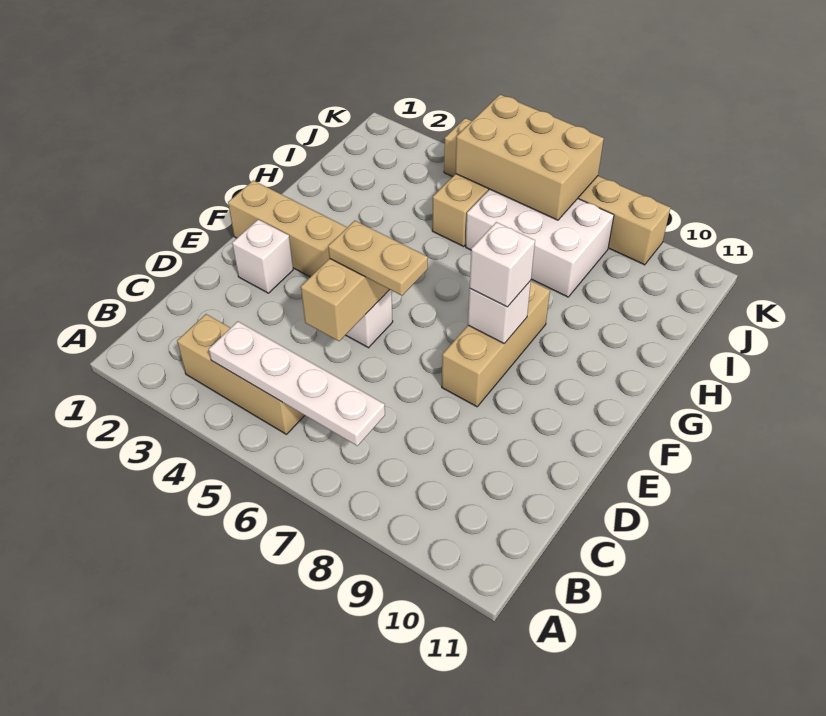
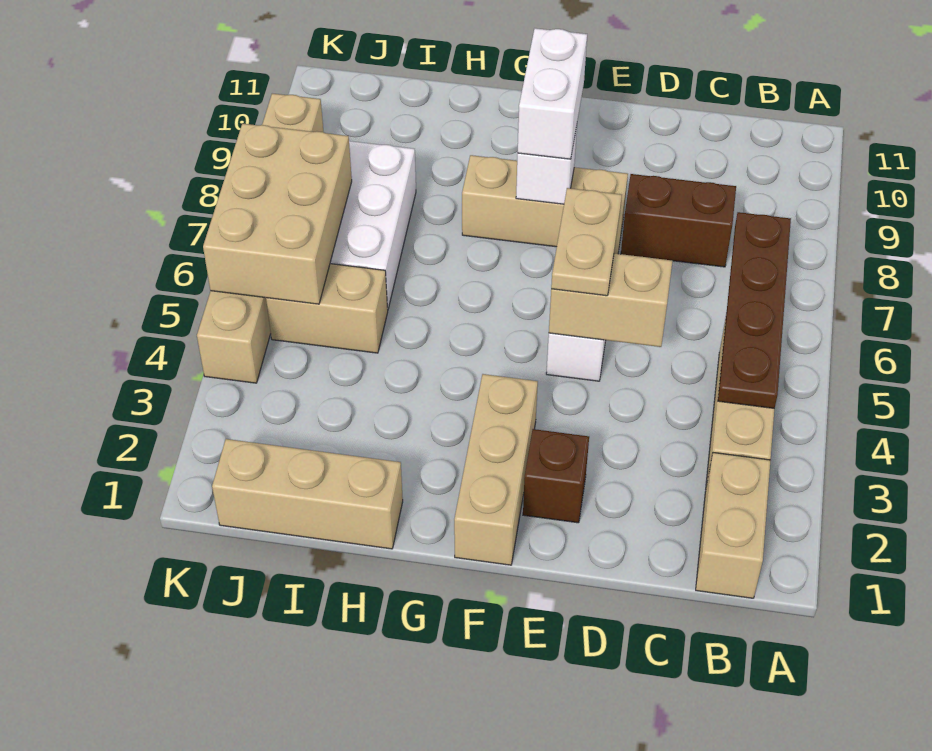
none -> tan 1x2 brick [696,453,771,598]
white 1x4 plate [209,321,385,446] -> brown 1x4 plate [718,212,791,408]
none -> brown 1x2 brick [621,174,736,267]
white 1x1 brick [232,220,293,293] -> brown 1x1 brick [523,429,589,523]
white 1x1 brick [470,222,535,307] -> white 1x2 brick [518,28,587,159]
none -> tan 1x3 brick [212,439,403,549]

